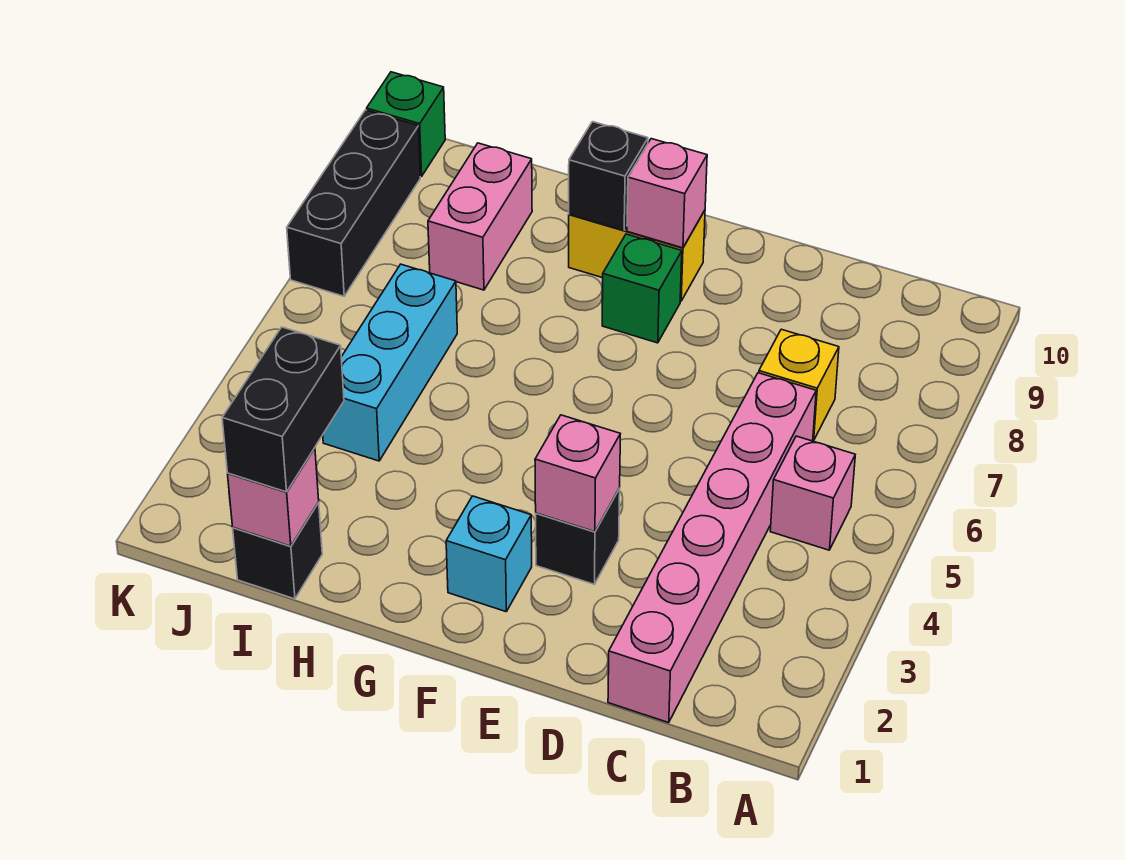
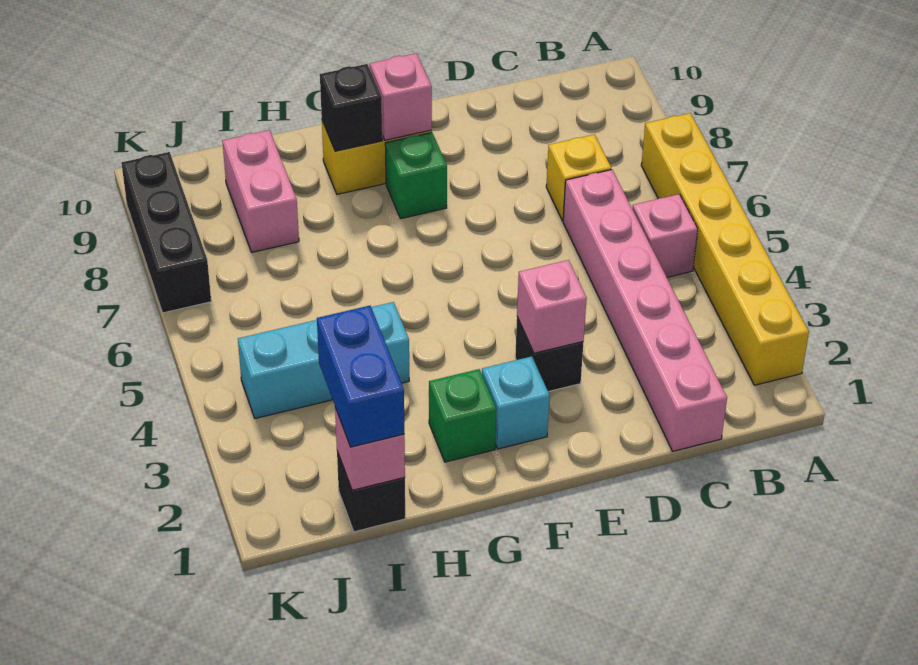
none -> yellow 1x6 brick [641,113,809,385]
black 1x2 brick [222,327,344,492] -> blue 1x2 brick [317,306,404,447]
cyan 1x3 brick [323,264,457,461] -> cyan 1x3 brick turned to [238,302,409,419]
green 1x1 brick [367,72,445,176] -> green 1x1 brick moved to [429,369,496,462]

